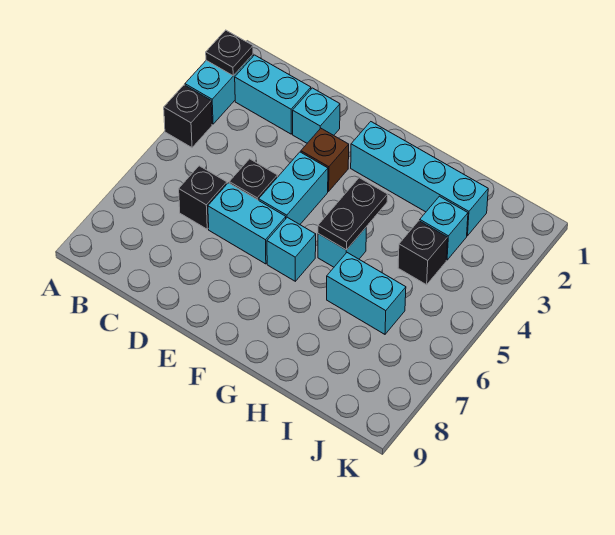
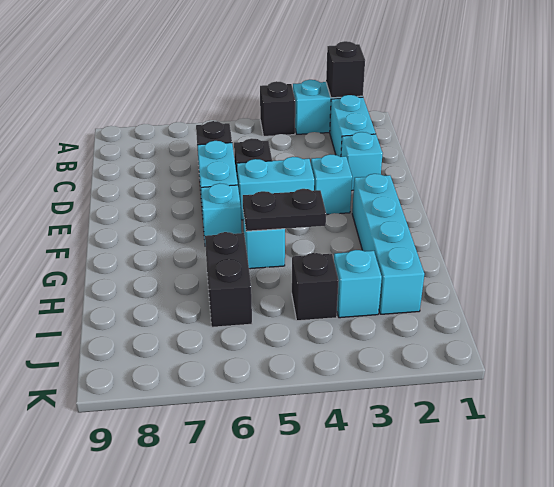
black 1x1 plate [206,30,253,76] -> black 1x1 brick [326,41,365,98]
brown 1x1 brick [301,128,349,191] -> cyan 1x1 brick [311,154,352,214]
cyan 1x2 brick [327,253,406,334] -> black 1x2 brick [205,232,252,327]

